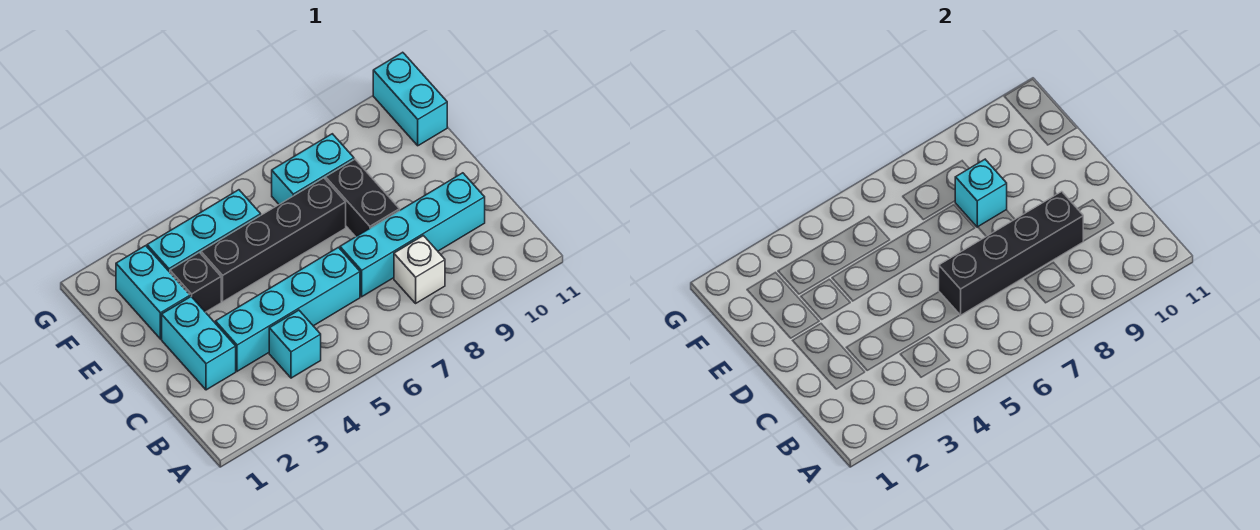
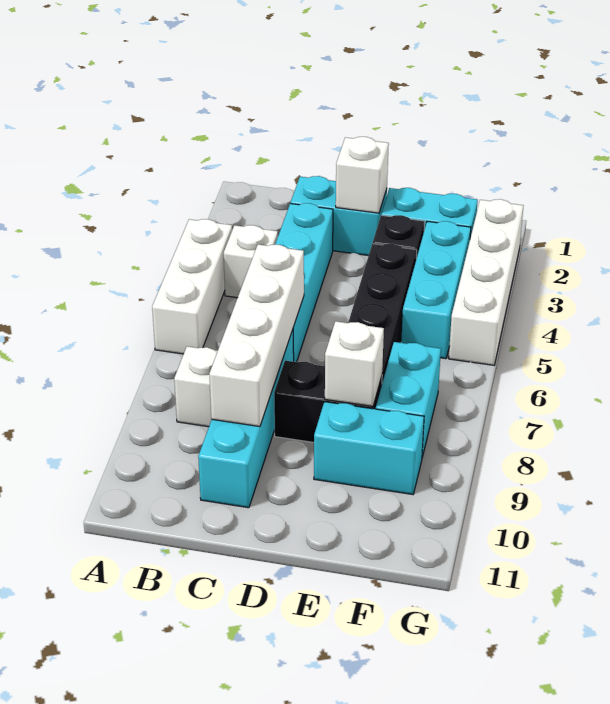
none -> white 1x3 brick [152,219,232,354]
cyan 1x1 brick [269,310,321,378] -> white 1x1 brick [224,225,278,298]
black 1x4 brick [939,192,1083,315] -> white 1x4 brick [209,244,304,427]
none -> white 1x1 brick [336,137,389,213]
cyan 1x1 brick [955,159,1007,227] -> white 1x1 brick [325,321,384,406]
cyan 1x2 brick [373,52,447,146] -> cyan 1x2 brick moved to [314,402,424,495]
none -> white 1x4 brick [449,199,523,365]

